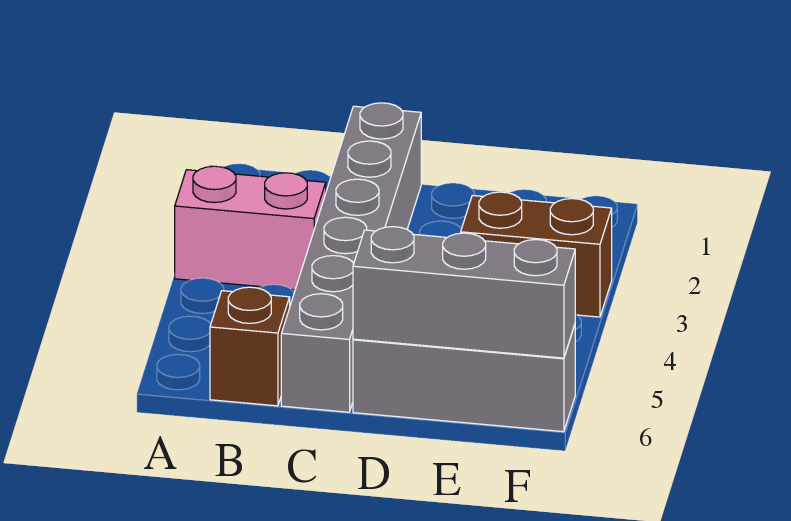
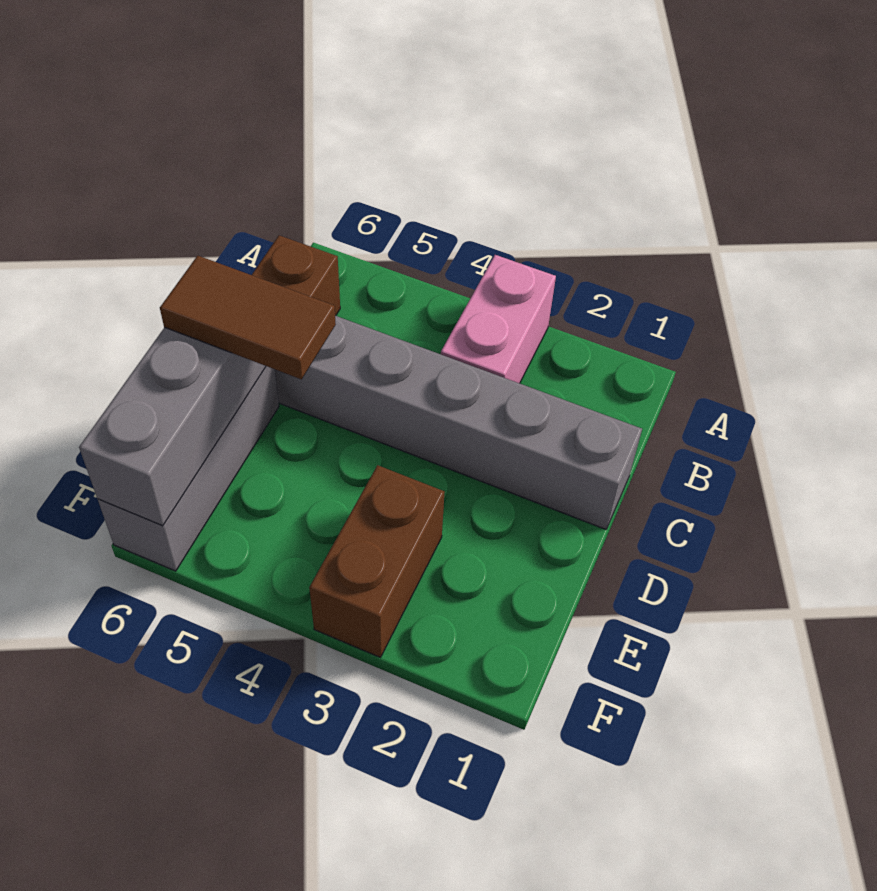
none -> brown 1x2 tile [160,256,336,379]

